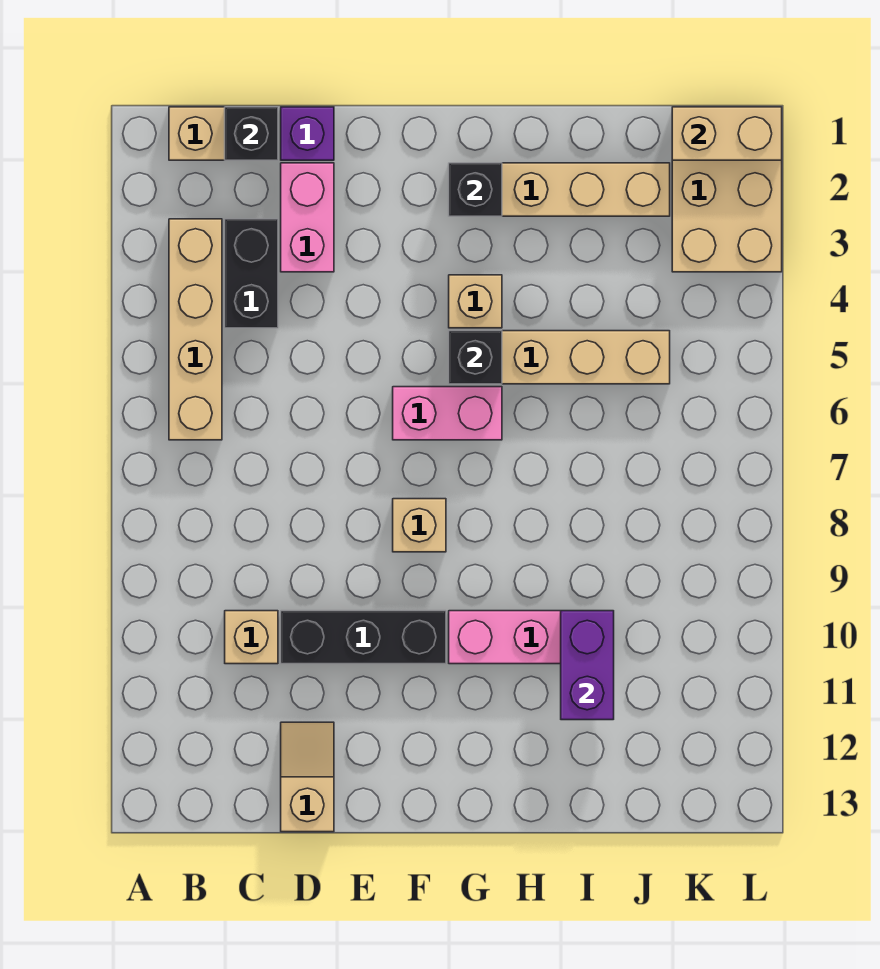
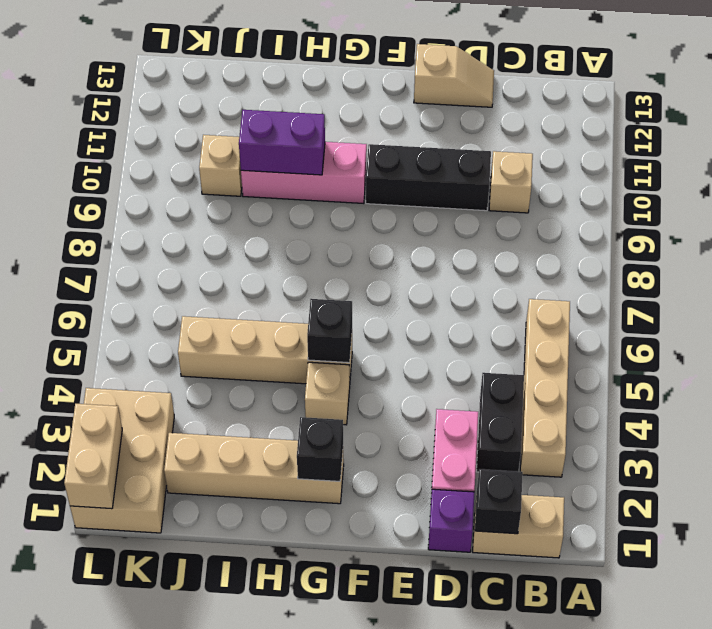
tan 1x2 slope [281,722,334,832] -> tan 1x2 slope turned to [414,44,494,107]
pink 1x2 brick [393,387,502,440] -> none
tan 1x1 brick [393,499,446,552] -> tan 1x1 brick moved to [199,135,242,196]
purple 1x2 brick [561,611,614,720] -> purple 1x2 brick turned to [239,110,325,175]
tan 1x2 brick [672,107,782,160] -> tan 1x2 brick turned to [64,404,122,509]

